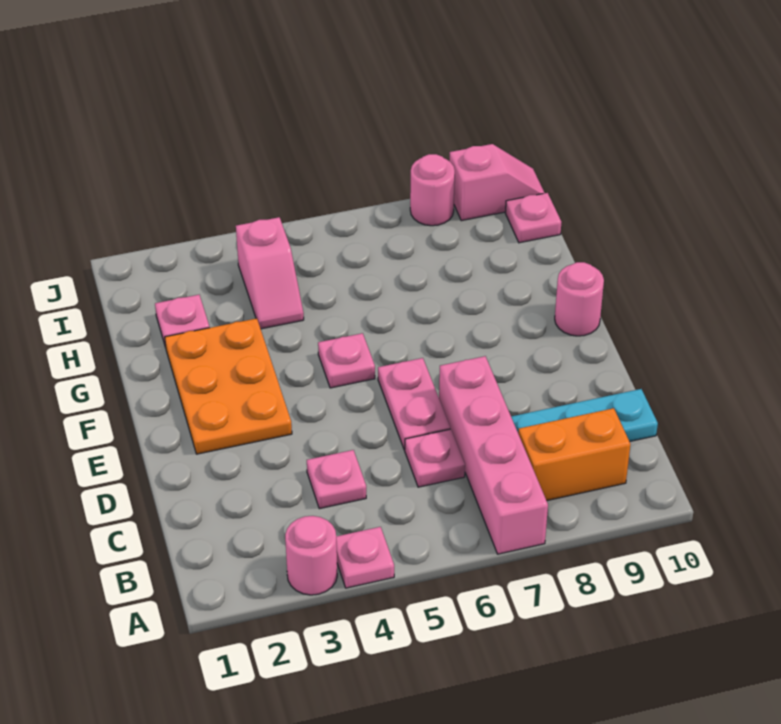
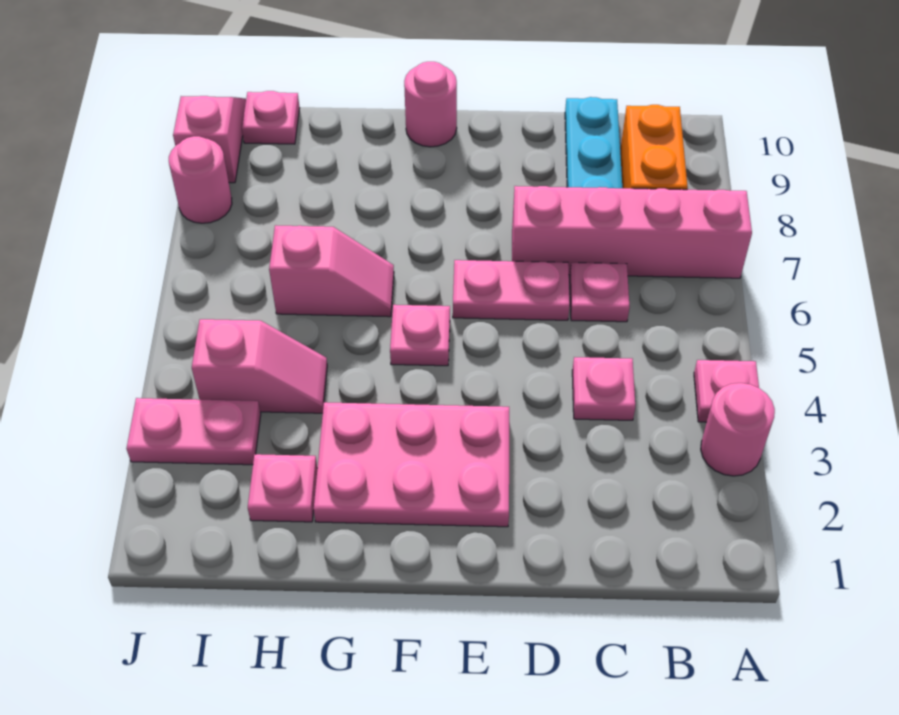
orange 2x3 plate [165,318,292,454] -> pink 2x3 plate [314,402,509,527]
none -> pink 1x2 slope [269,225,394,317]
none -> pink 1x2 plate [126,398,261,465]

